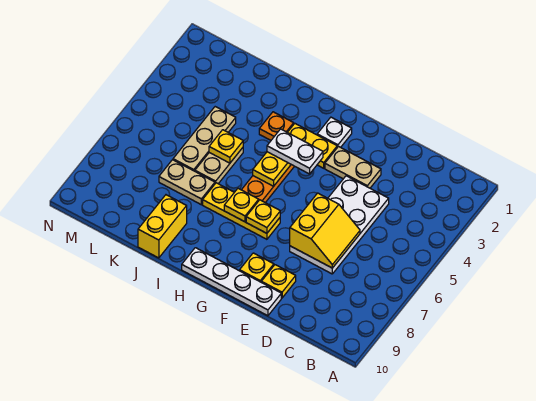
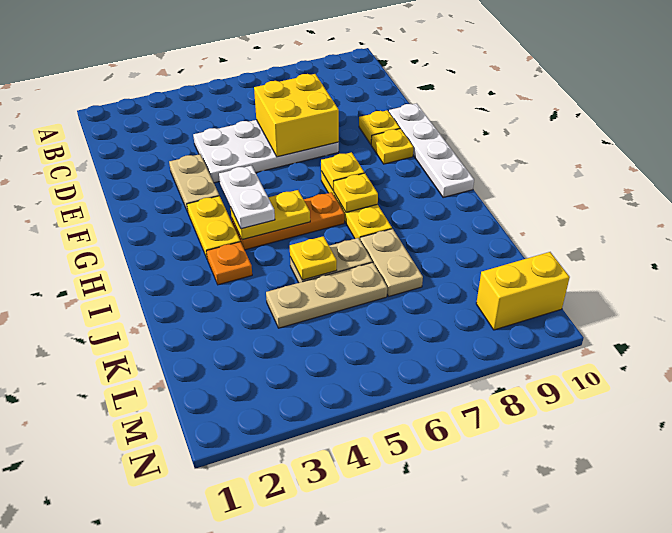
yellow 2x2 slope [290,193,360,268] -> yellow 2x2 brick [254,74,339,157]
white 1x1 plate [317,117,352,147] -> none
yellow 1x2 brick [138,195,187,258] -> yellow 1x2 brick moved to [476,252,570,330]

